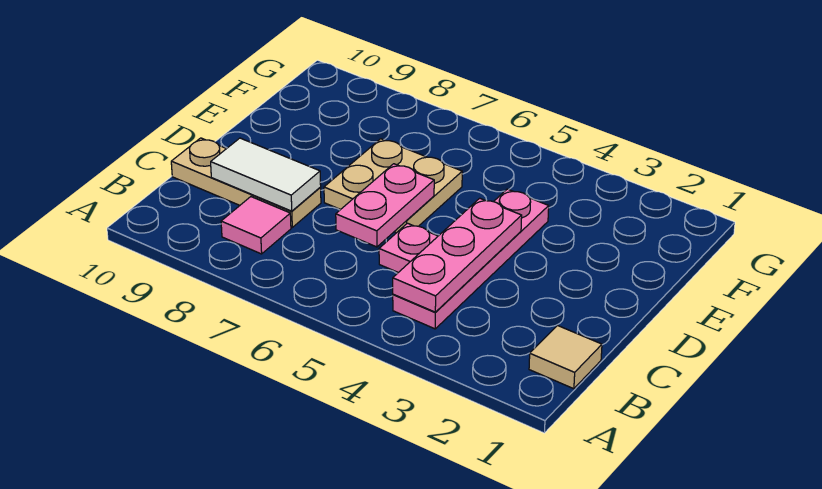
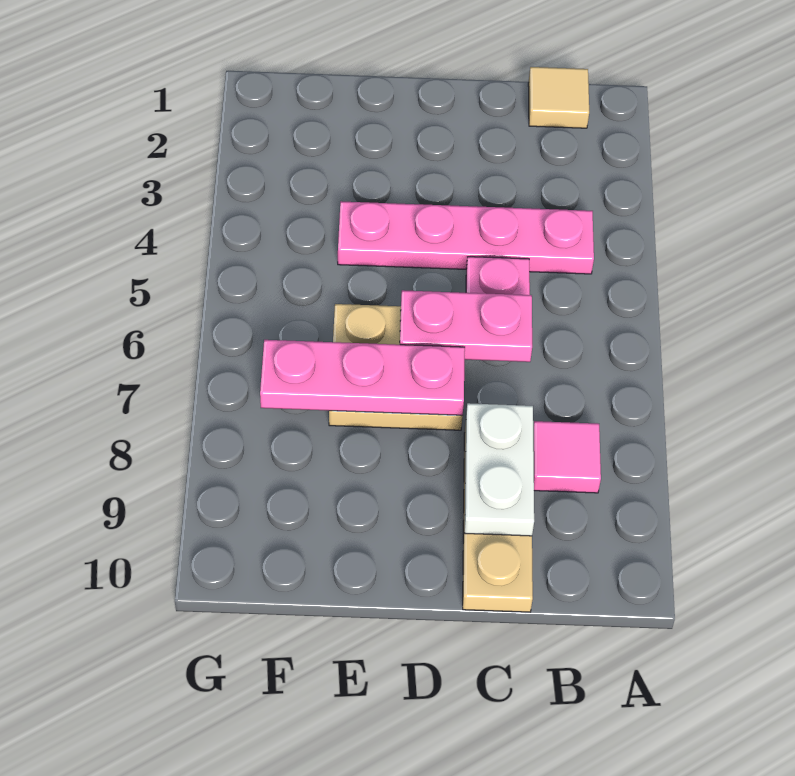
pink 1x3 plate [393,198,522,312] -> pink 1x3 plate moved to [260,340,465,415]
white 1x2 tile [211,138,321,211] -> white 1x2 plate [465,403,534,536]

